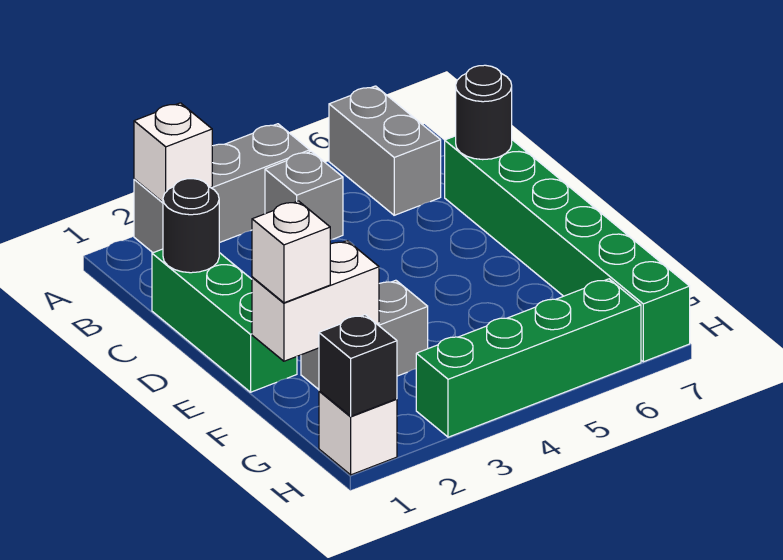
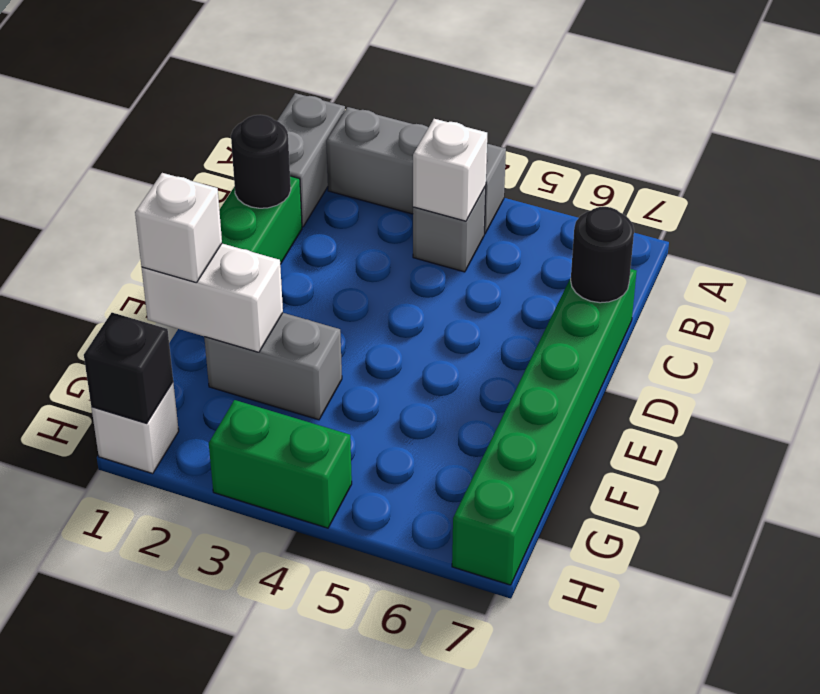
white 1x1 brick [134,103,212,202] -> white 1x1 brick moved to [413,119,487,221]
grey 1x2 brick [329,86,441,215] -> grey 1x2 brick moved to [277,93,345,227]
green 1x4 brick [416,279,641,437] -> green 1x2 brick [209,400,352,528]

